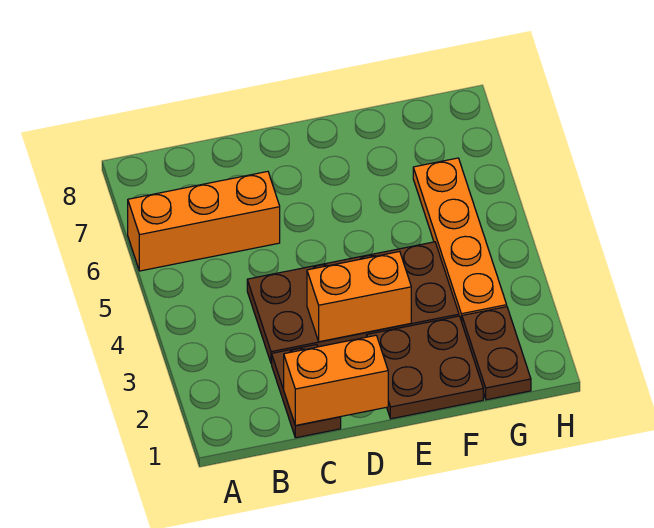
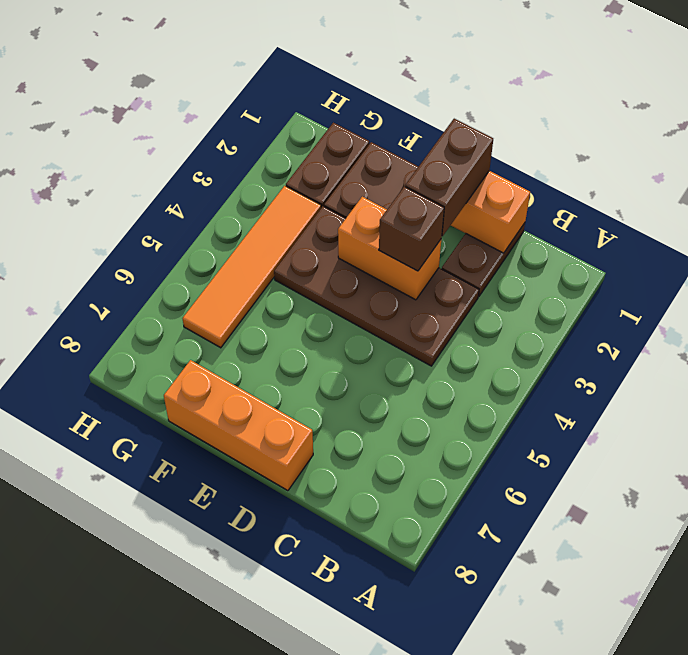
orange 1x3 brick [128,171,280,271] -> orange 1x3 brick moved to [164,360,313,491]
none -> brown 1x2 brick [405,119,493,236]
none -> brown 1x1 brick [379,186,444,271]
orange 1x4 plate [413,158,507,322] -> orange 1x4 tile [182,186,321,348]

